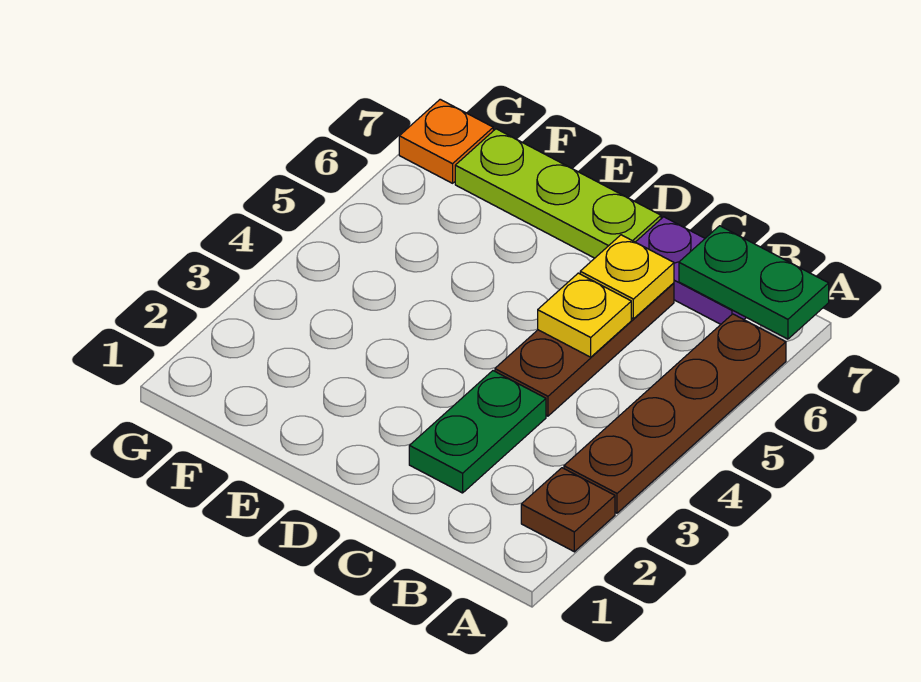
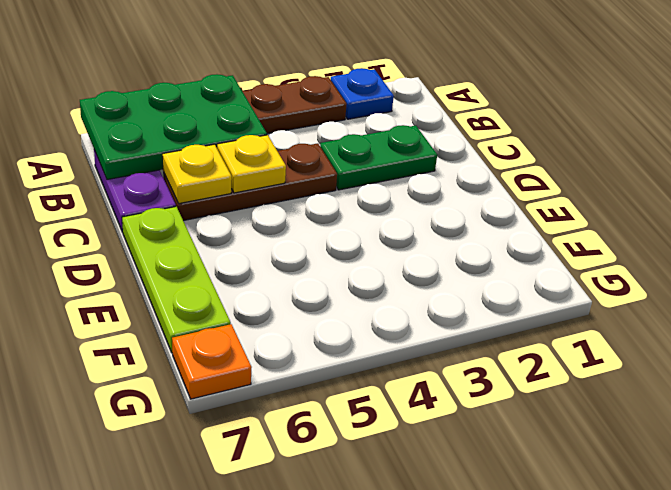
brown 1x1 plate [521,468,615,552] -> blue 1x1 plate [331,68,394,119]
green 1x2 plate [679,226,829,339] -> green 2x3 plate [80,74,267,180]

